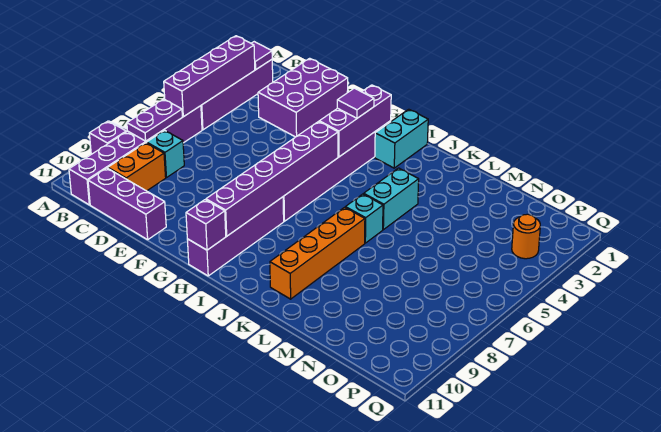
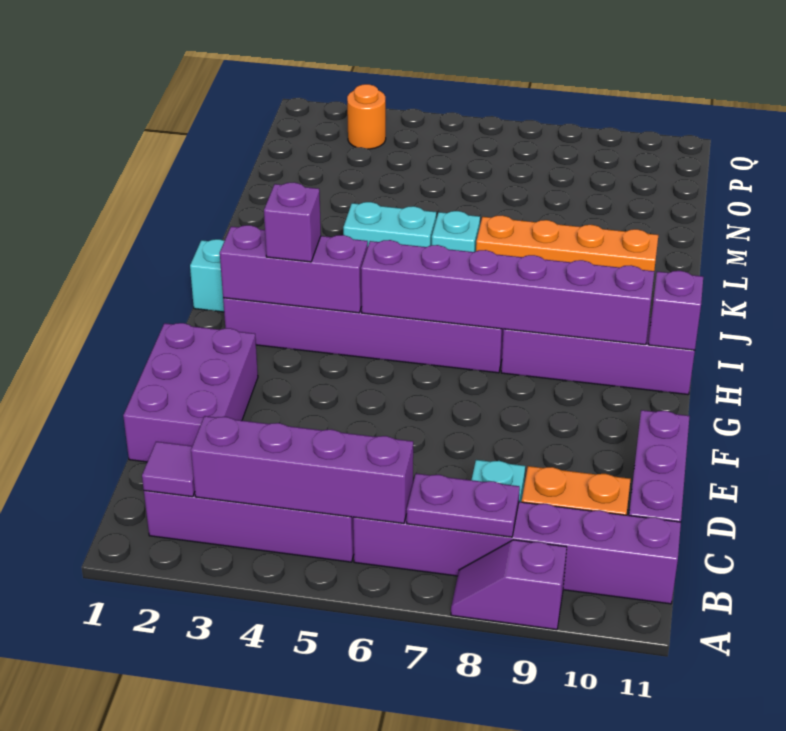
purple 2x3 brick [258,58,348,137] -> purple 2x3 brick turned to [123,323,258,462]
purple 1x1 tile [337,88,374,118] -> purple 1x1 brick [264,182,321,262]

